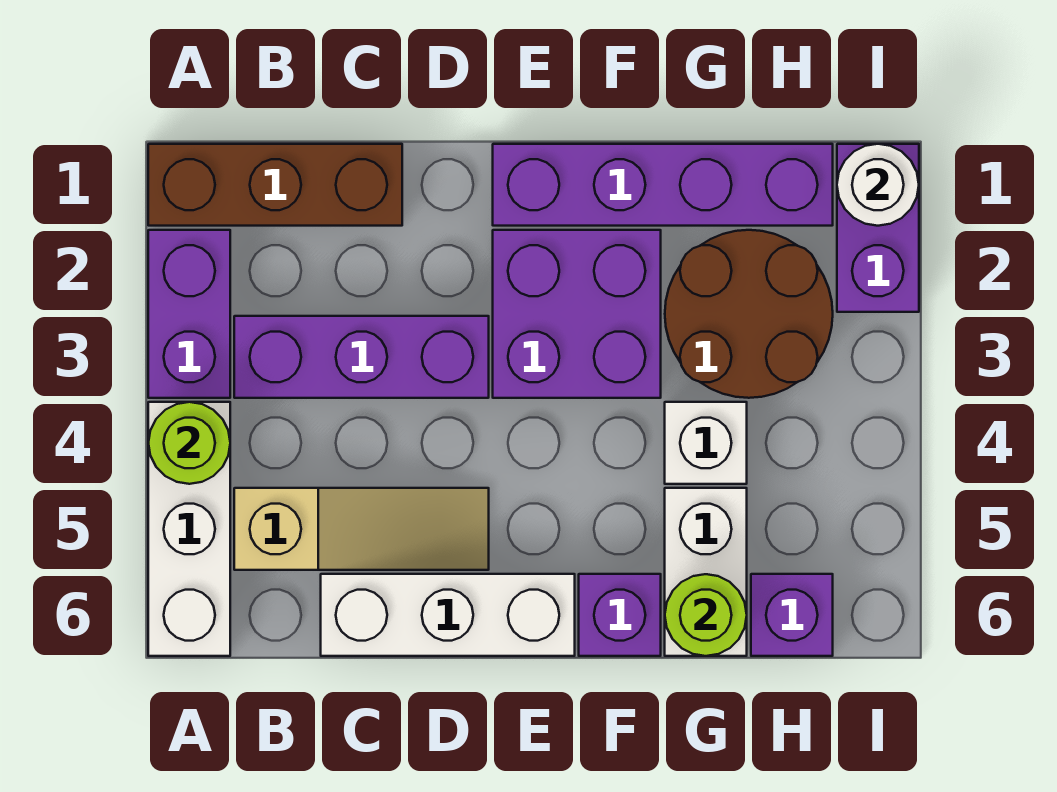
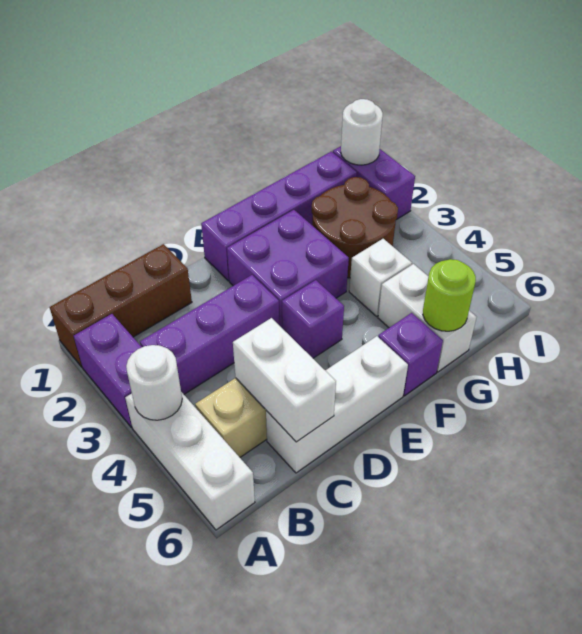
lime 1x1 round brick [148,402,230,484] -> white 1x1 round brick [126,345,182,420]
none -> white 1x2 brick [233,318,336,442]
purple 1x1 brick [751,574,833,656] -> purple 1x1 brick moved to [282,280,344,358]

